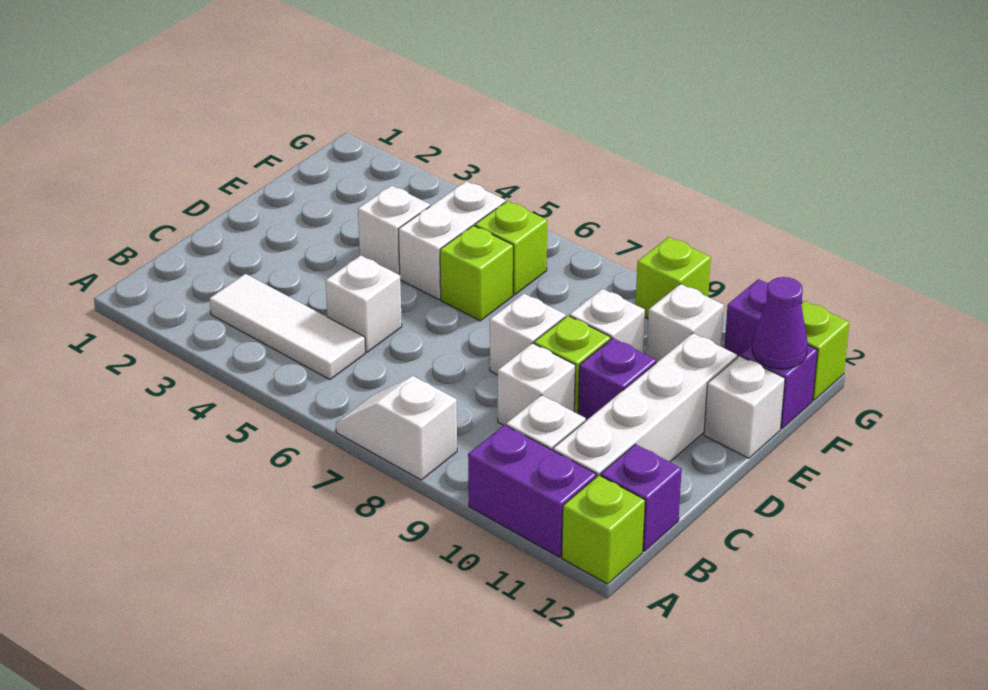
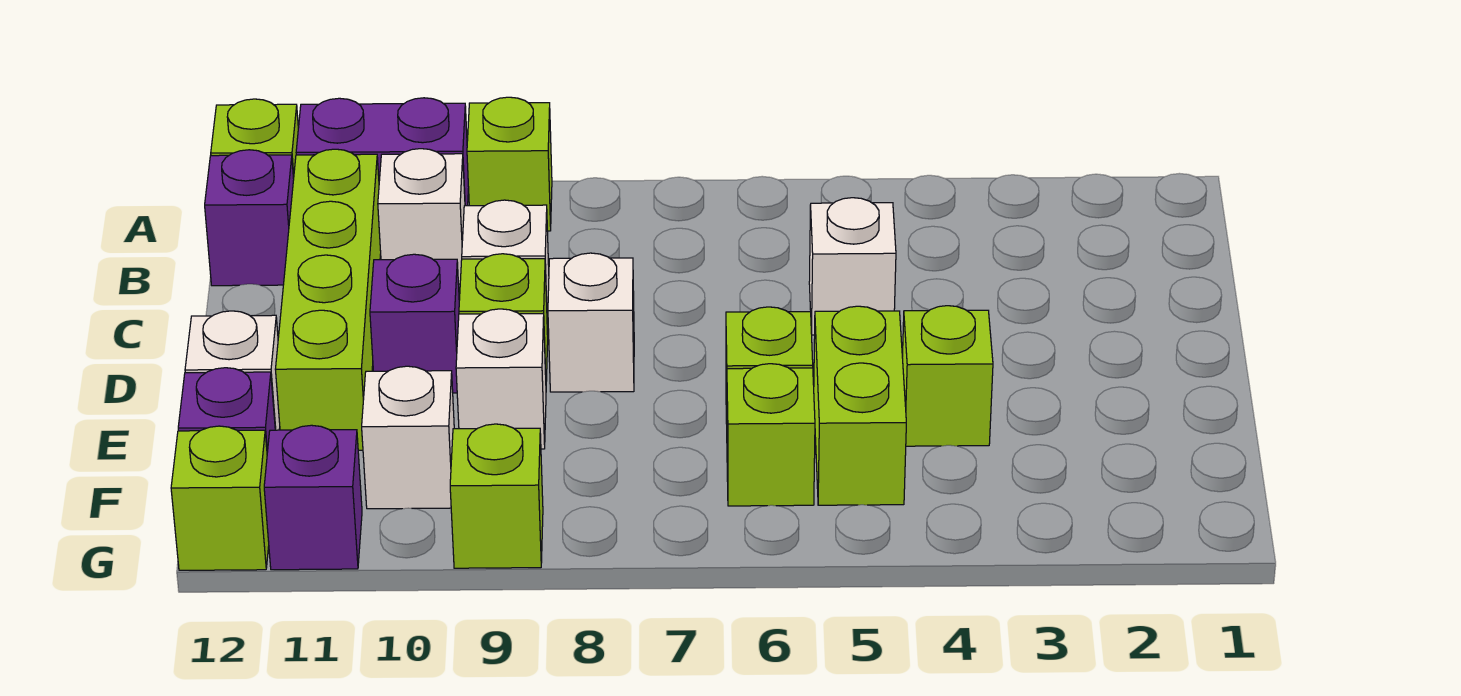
white 1x2 slope [336,376,457,480] -> none
none -> lime 1x1 brick [467,97,552,231]
white 1x3 tile [209,274,365,379] -> none
white 1x4 brick [553,333,737,477] -> lime 1x4 brick [275,149,381,450]
white 1x1 brick [358,186,430,275] -> lime 1x1 brick [902,306,993,446]
white 1x2 brick [398,181,505,299] -> lime 1x2 brick [814,306,906,505]
purple 1x1 cone [752,277,808,369] -> none

